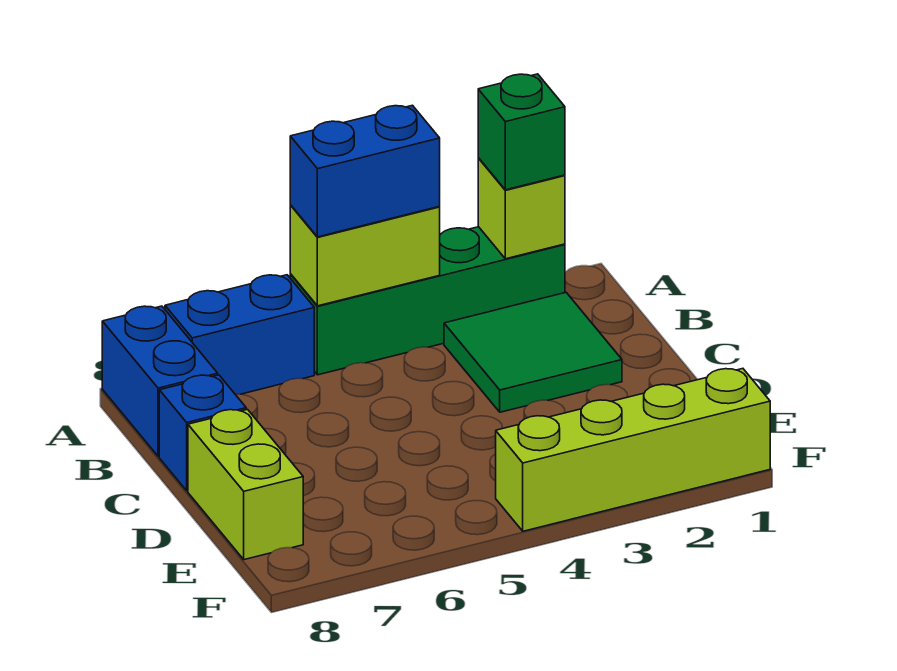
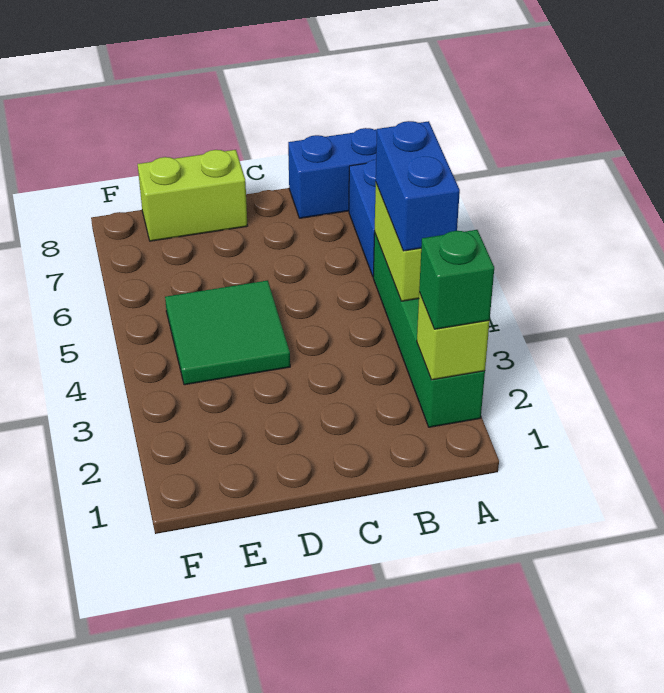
green 2x2 tile [444,293,622,412] -> green 2x2 tile moved to [165,280,290,385]
blue 1x1 brick [159,375,246,491] -> none
lime 1x4 brick [496,369,770,531] -> none

